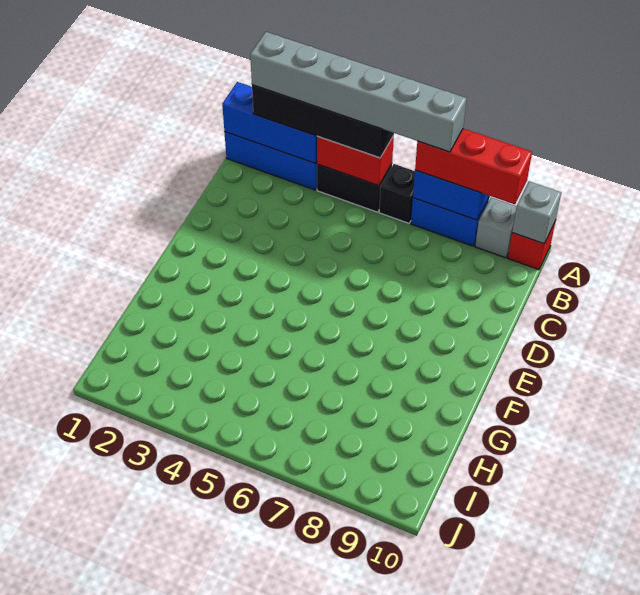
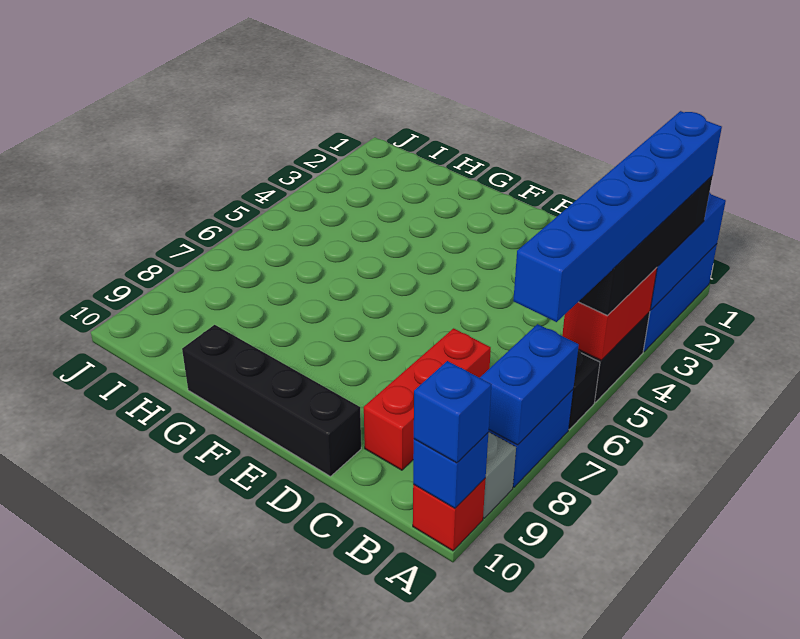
grey 1x6 brick [250,32,466,152] -> blue 1x6 brick [513,111,722,322]
red 1x3 brick [415,129,532,204] -> red 1x3 brick moved to [364,328,491,470]
grey 1x1 brick [512,181,561,244] -> blue 1x1 brick [413,433,488,508]
none -> blue 1x1 brick [414,361,492,463]
none -> black 1x4 brick [182,325,361,476]

